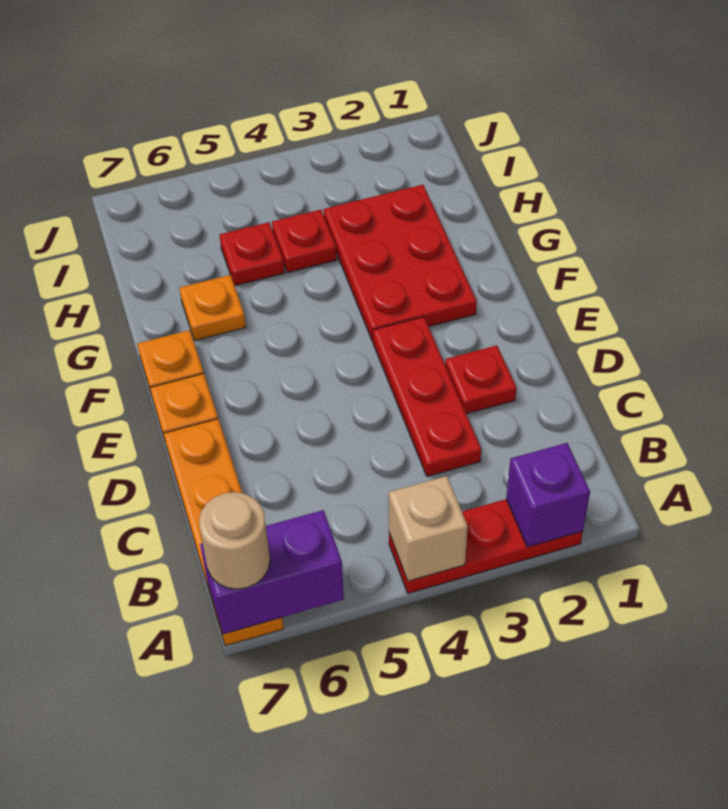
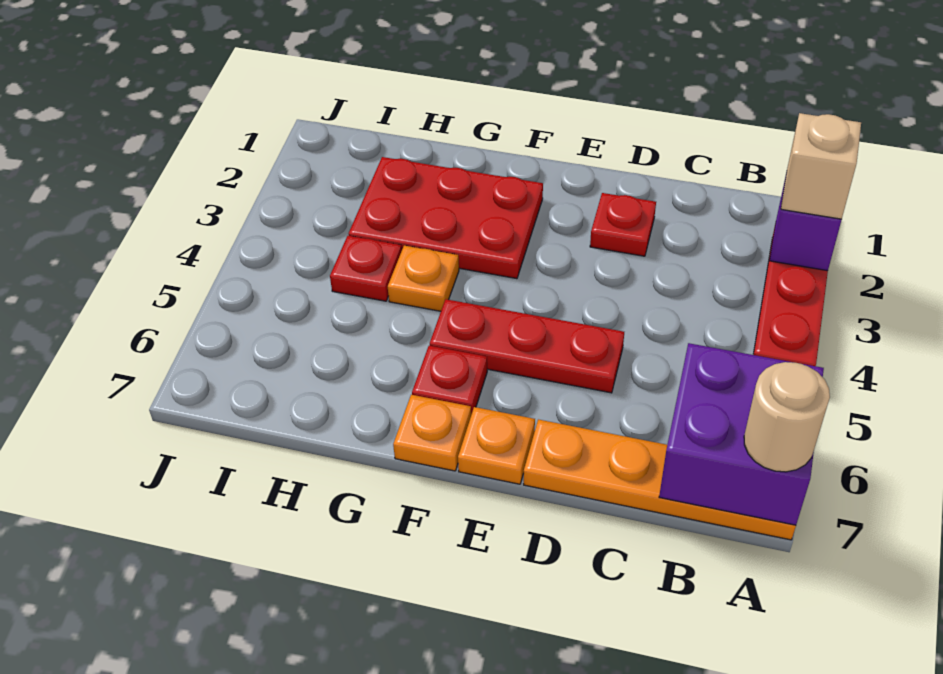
tan 1x1 brick [389,476,468,581] -> tan 1x1 brick moved to [781,113,861,219]
purple 1x2 brick [200,510,344,634] -> purple 2x2 brick [659,343,824,525]
red 1x3 plate [373,317,481,476] -> red 1x3 plate moved to [430,299,624,393]
orange 1x1 plate [179,275,246,341] -> orange 1x1 plate moved to [388,245,459,311]
red 1x1 plate [220,222,284,286] -> red 1x1 plate moved to [412,346,487,414]

